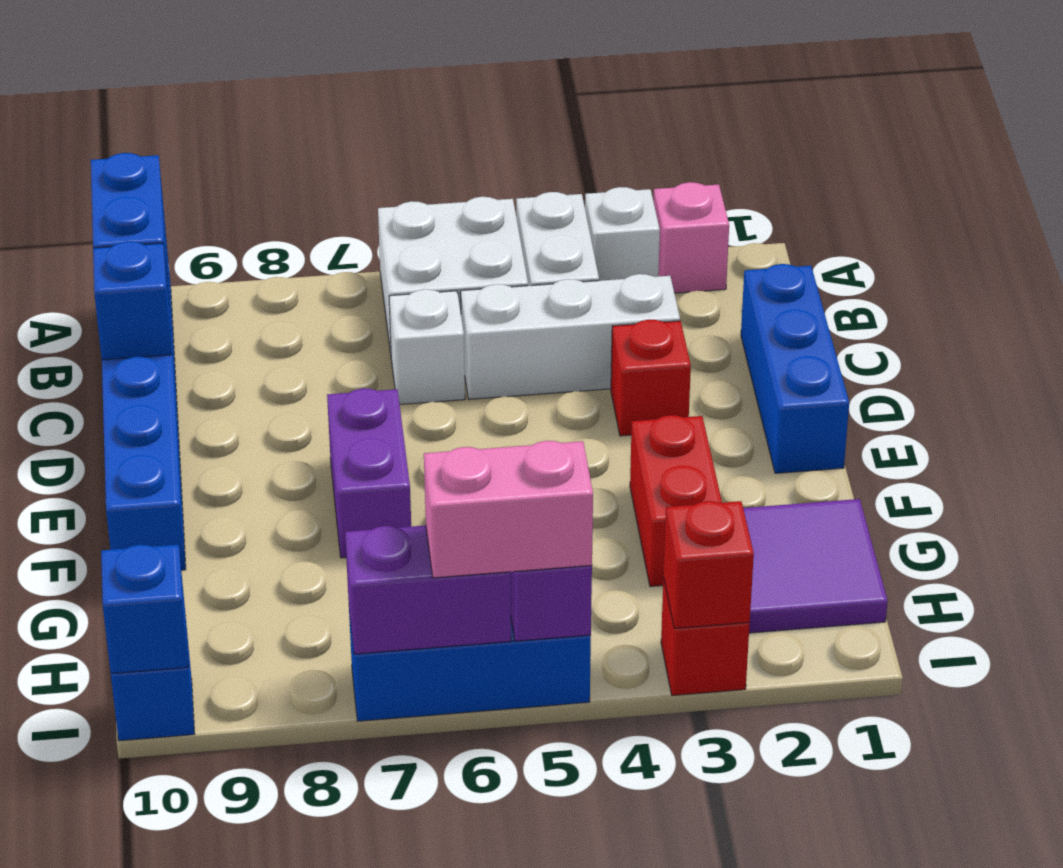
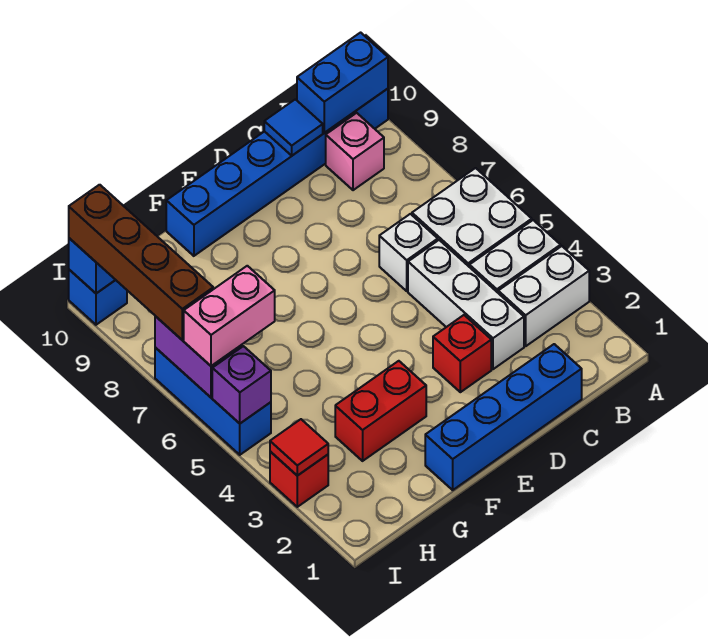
pink 1x1 brick [654,182,729,293] -> pink 1x1 brick moved to [326,113,384,190]
white 1x1 brick [585,187,660,281] -> white 1x2 brick [498,246,589,346]
blue 1x3 brick [741,264,849,473] -> blue 1x4 brick [425,344,582,490]
blue 1x1 brick [93,241,172,360] -> blue 1x1 tile [264,99,323,156]
purple 1x2 brick [327,388,411,558] -> none
purple 2x2 tile [743,499,888,633] -> none
red 1x1 brick [663,501,754,628] -> red 1x1 tile [270,419,328,476]
pink 1x2 brick [424,441,593,578] -> pink 1x2 brick turned to [184,266,275,366]
none -> brown 1x4 brick [69,185,213,340]

